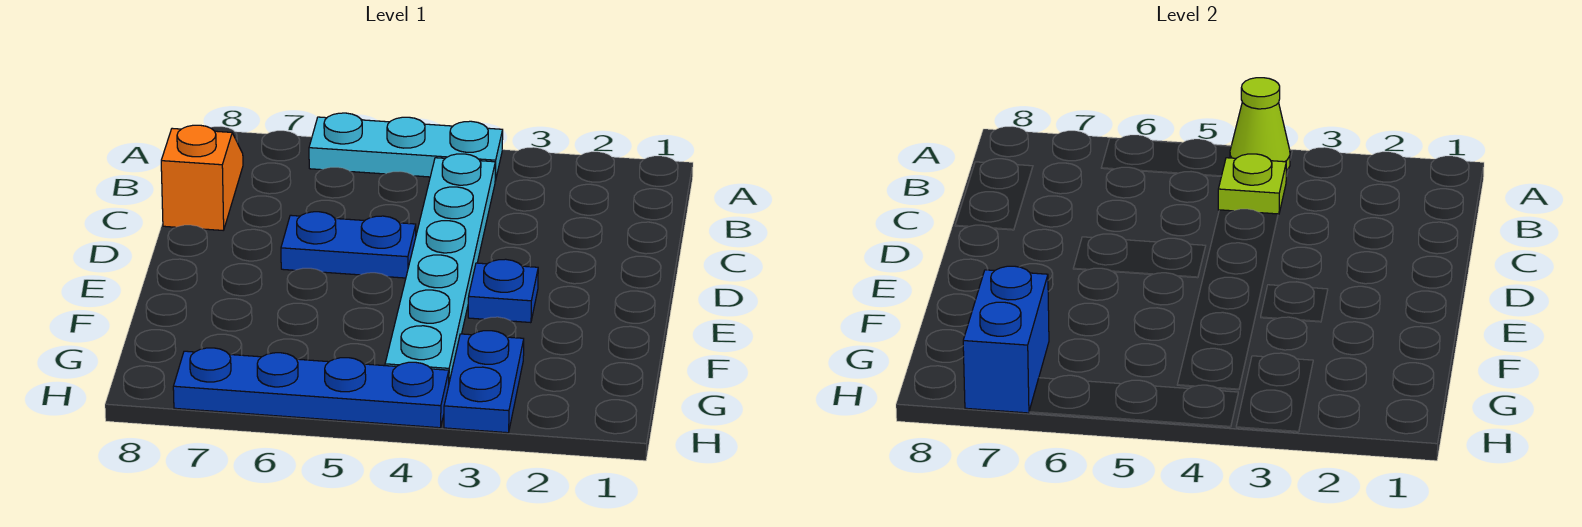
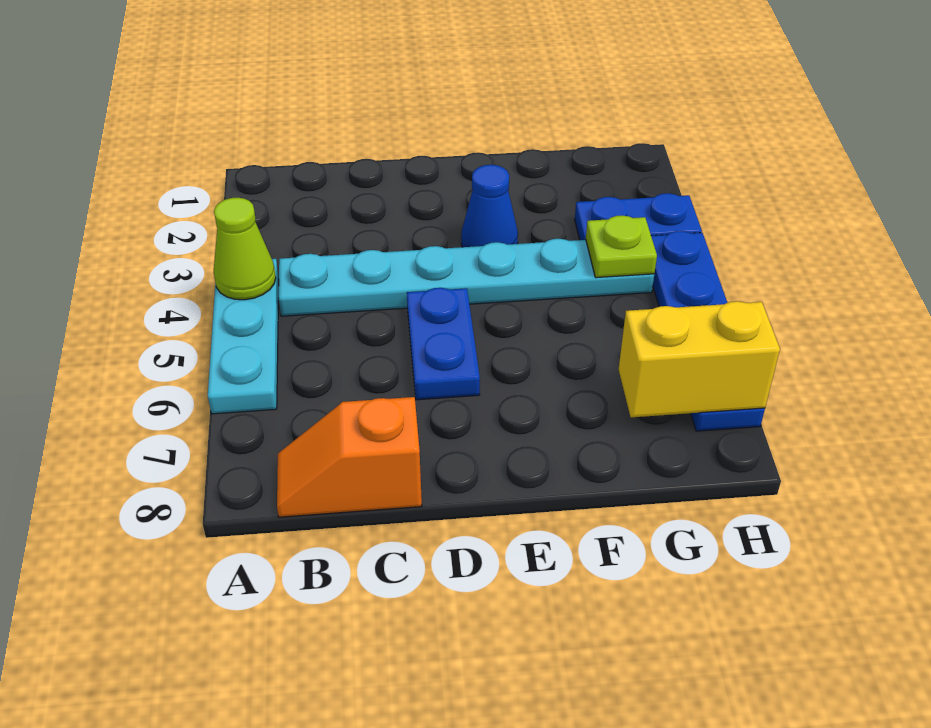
lime 1x1 plate [1218,154,1286,214] -> lime 1x1 plate moved to [586,215,657,278]
blue 1x1 plate [468,259,538,323] -> blue 1x1 cone [461,165,518,247]
blue 1x2 brick [963,266,1049,413] -> yellow 1x2 brick [619,301,780,417]

